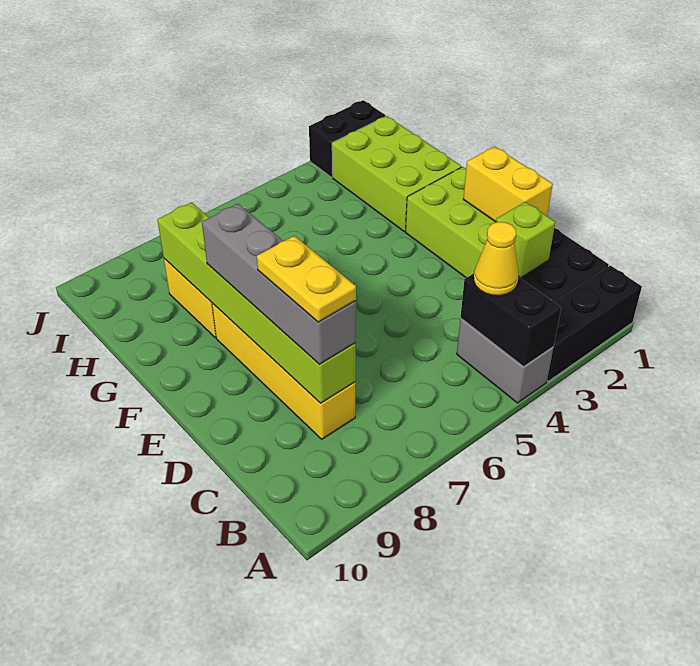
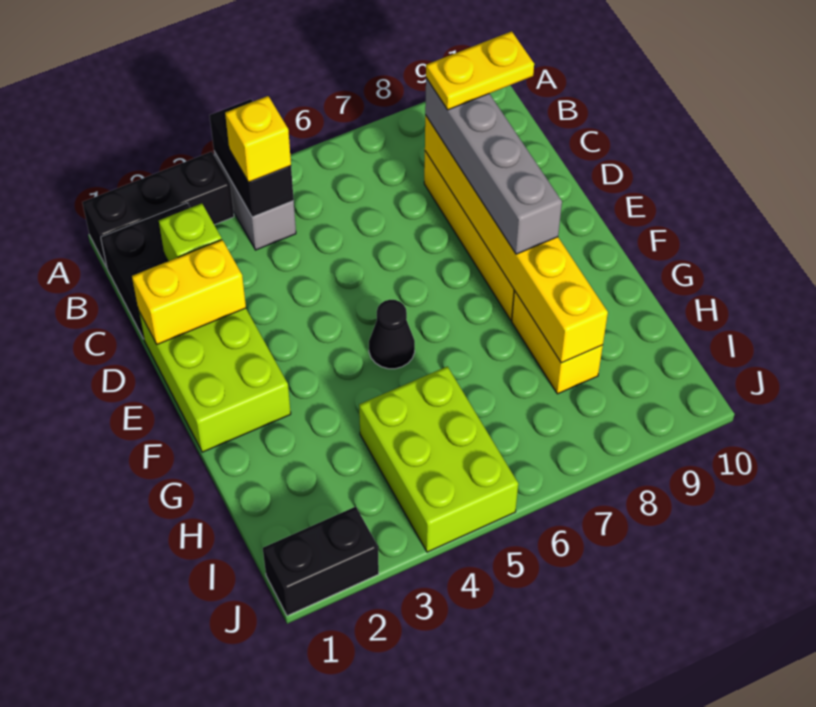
yellow 1x1 cone [474,222,518,296] -> yellow 1x1 brick [225,96,291,182]
lime 1x6 brick [157,202,356,403] -> yellow 1x6 brick [425,115,608,363]
yellow 1x2 plate [257,236,356,322] -> yellow 1x2 plate turned to [426,31,534,110]
yellow 1x2 brick [463,147,553,222] -> yellow 1x2 brick turned to [132,240,246,344]
none -> black 1x1 cone [369,300,415,369]
lime 2x3 brick [332,116,461,231] -> lime 2x3 brick moved to [359,366,518,552]

